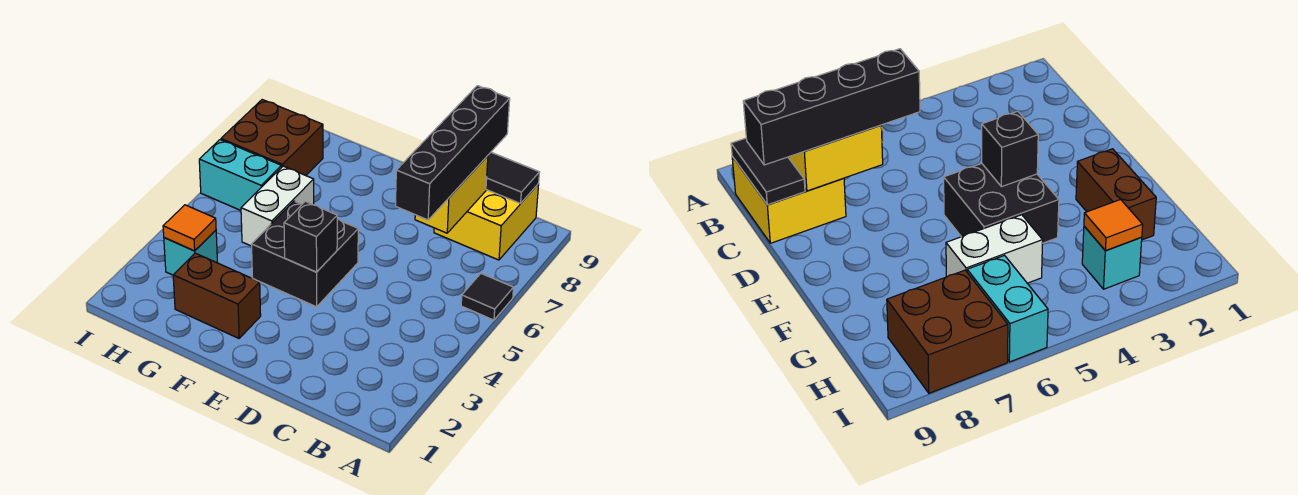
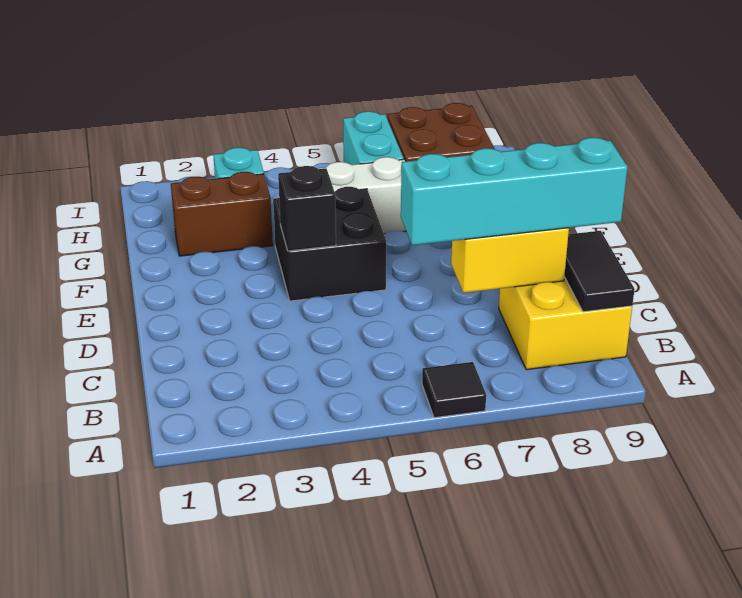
black 1x4 brick [395,86,510,220] -> cyan 1x4 brick [401,138,627,245]
brown 1x2 brick [173,253,261,338] -> brown 1x2 brick turned to [171,172,273,256]
orange 1x1 tile [163,205,216,251] -> none

